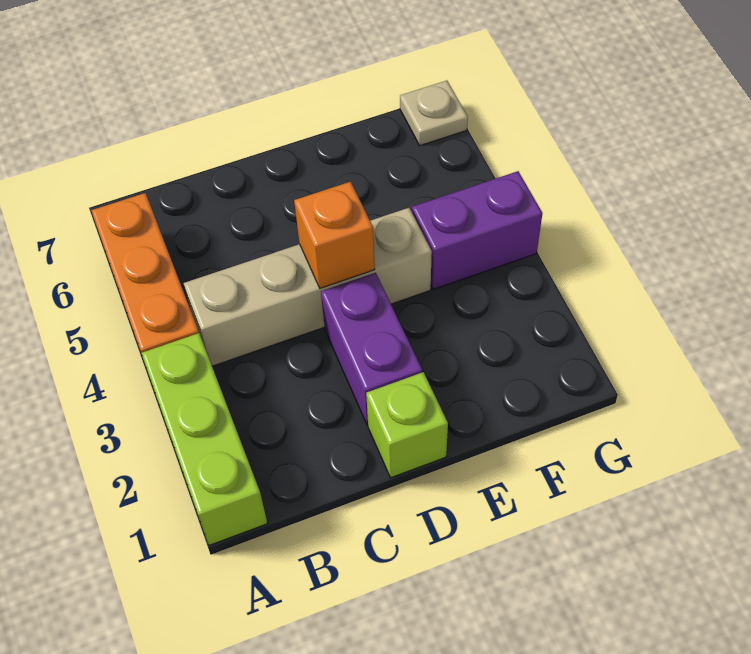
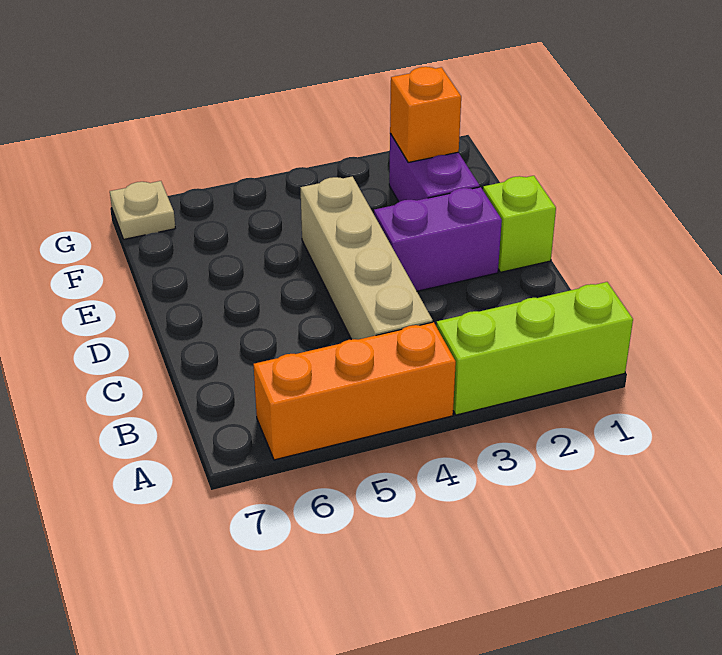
orange 1x1 brick [294,182,375,288] -> orange 1x1 brick moved to [390,67,461,162]
purple 1x2 brick [412,171,542,289] -> purple 1x2 brick moved to [389,133,480,202]

